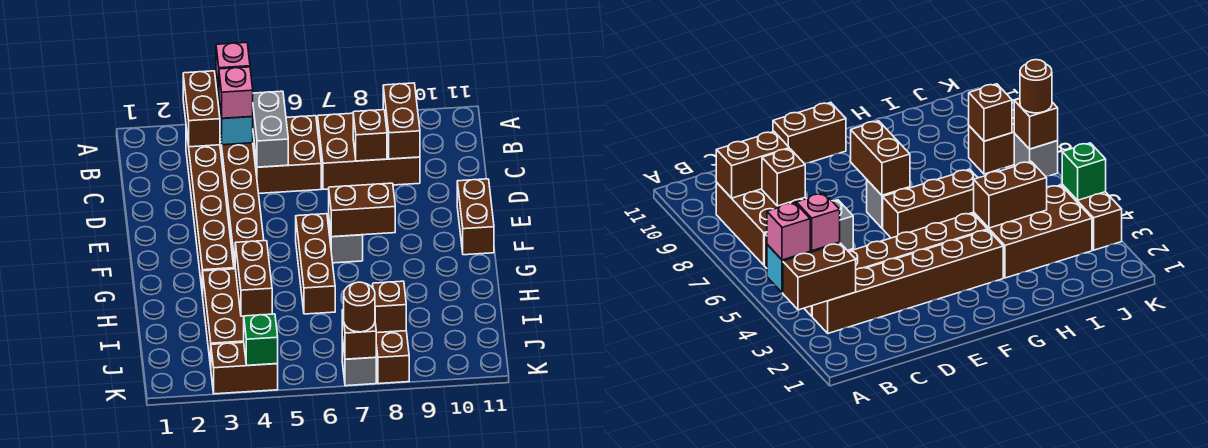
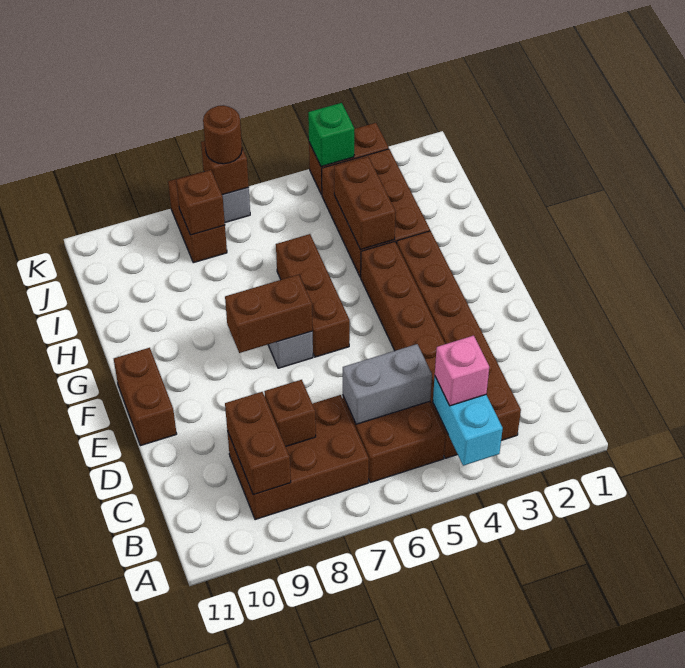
brown 1x2 brick [183,71,220,147] -> none
pink 1x1 brick [216,43,250,92] -> none
grey 1x2 brick [252,91,288,167] -> grey 1x2 brick turned to [343,344,432,424]

